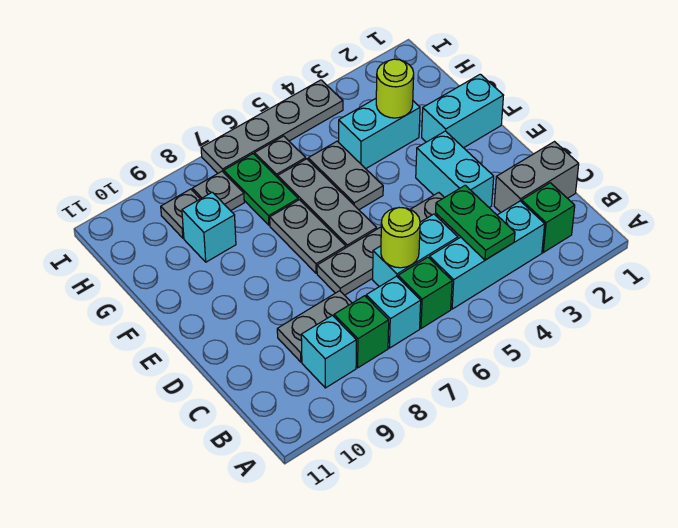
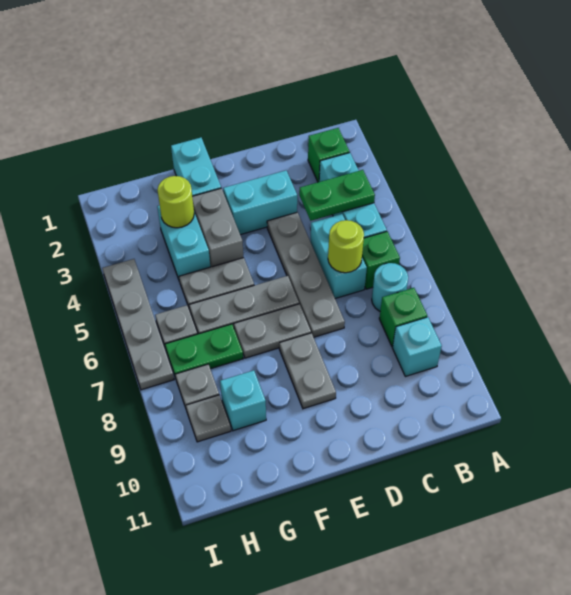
cyan 1x1 brick [366,276,421,348] -> cyan 1x1 round brick [372,263,408,311]
grey 1x2 brick [494,142,579,212] -> grey 1x2 brick moved to [192,188,243,267]
grey 1x2 plate [277,291,352,362] -> grey 1x2 plate moved to [279,333,336,409]

